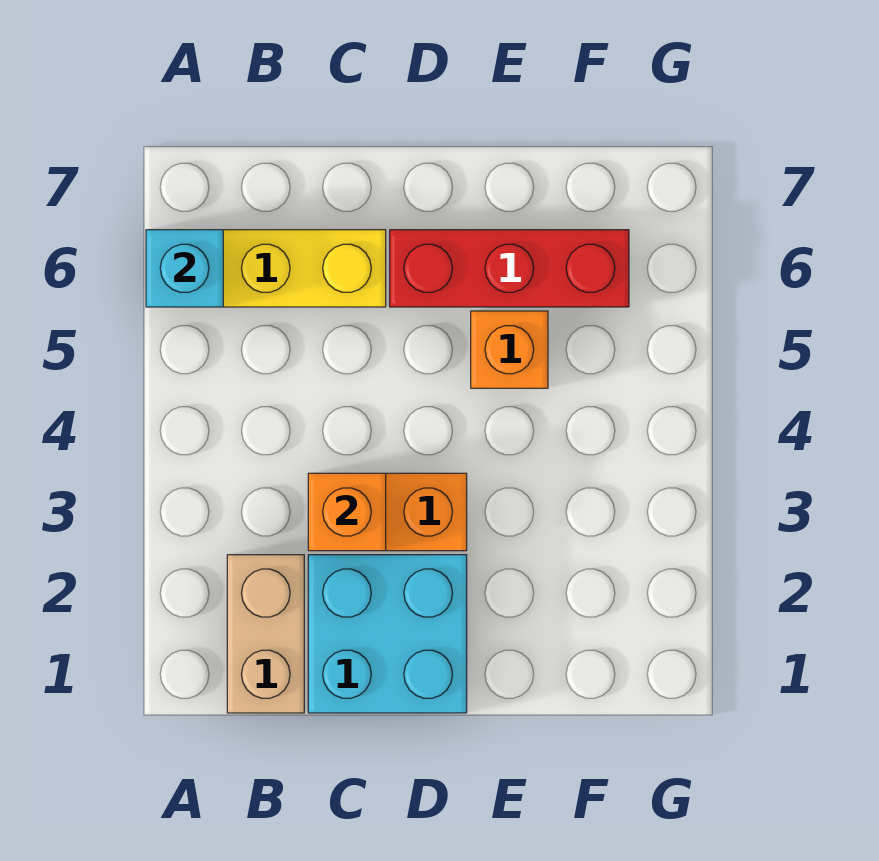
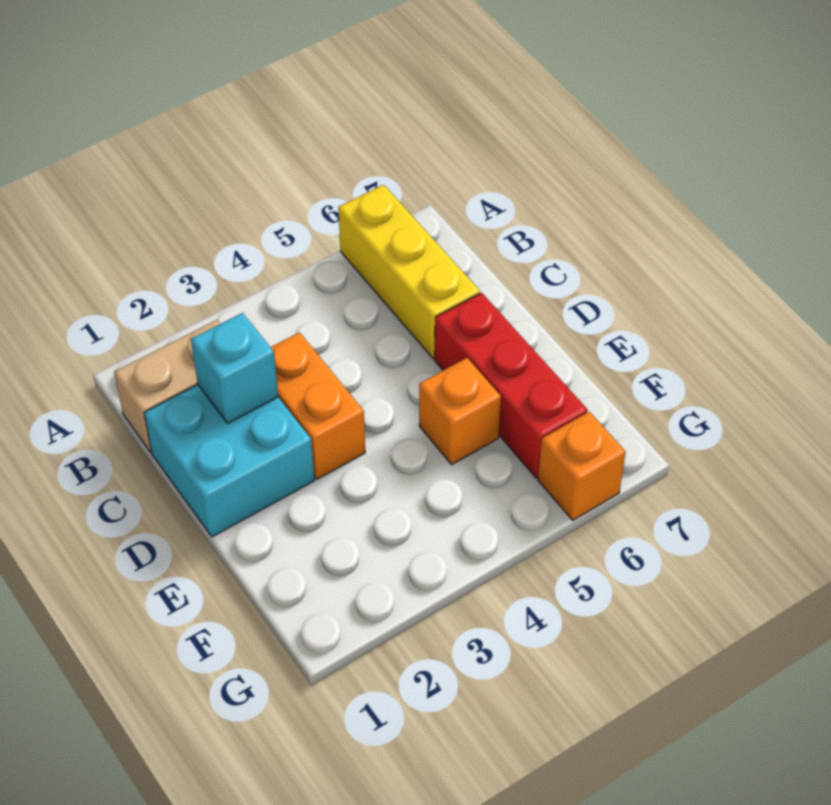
cyan 1x1 brick [146,230,223,307] -> cyan 1x1 brick moved to [191,313,278,423]
orange 1x1 brick [308,473,386,551] -> orange 1x1 brick moved to [538,412,626,520]

